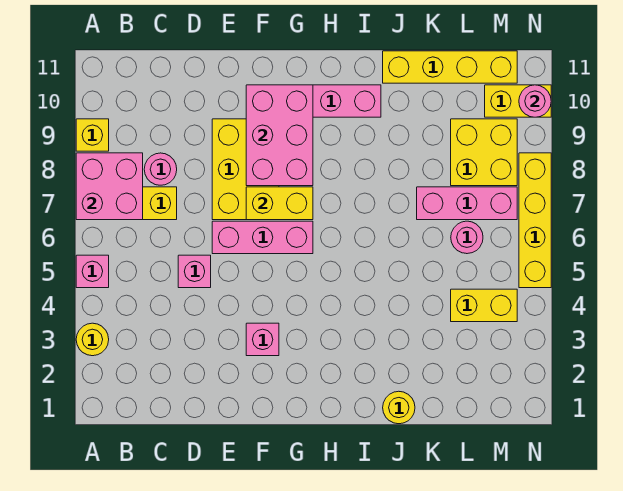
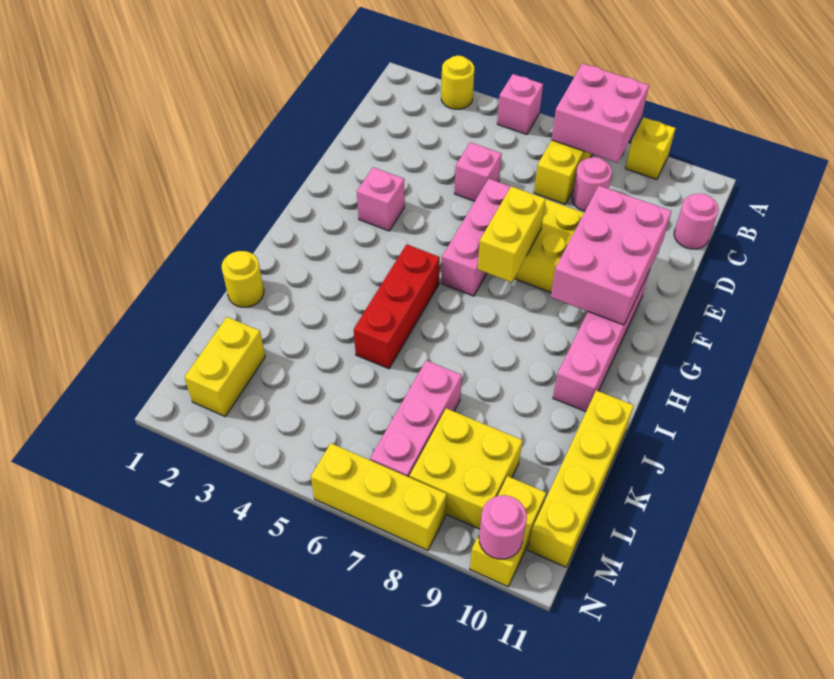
pink 2x3 brick [246,85,313,186] -> pink 2x3 brick turned to [551,186,672,325]
none -> red 1x3 brick [354,244,440,369]
yellow 1x2 brick [451,289,517,322] -> yellow 1x2 brick moved to [184,317,265,416]
pink 1x1 round brick [451,221,483,254] -> pink 1x1 round brick moved to [674,194,719,249]
yellow 1x4 brick [519,153,551,288] -> yellow 1x3 brick [311,443,447,550]

